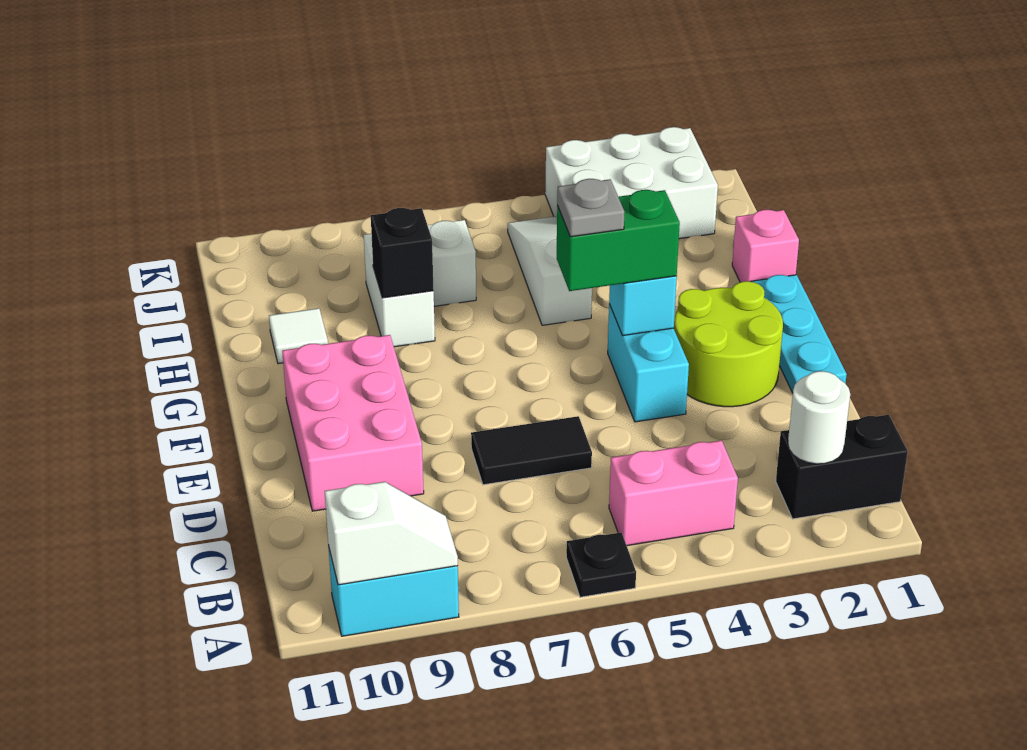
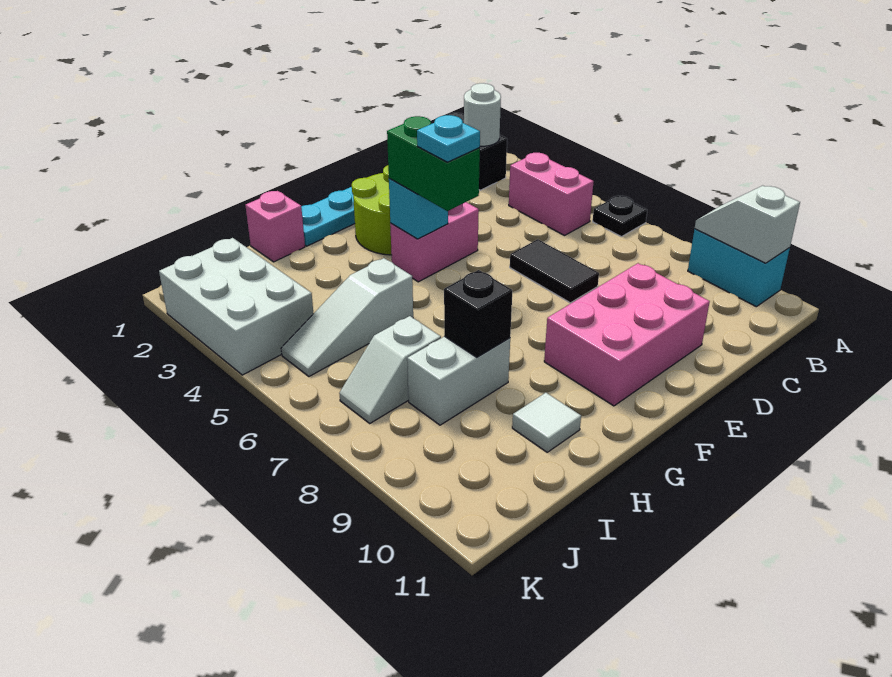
cyan 1x2 brick [608,304,689,422] -> pink 1x2 brick [390,202,479,282]
grey 1x1 plate [557,179,625,237] -> cyan 1x1 plate [417,115,480,162]

